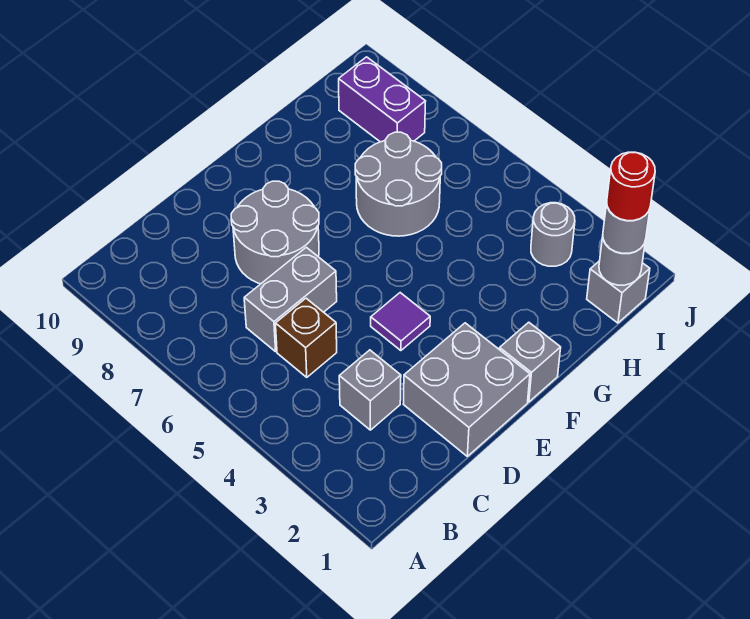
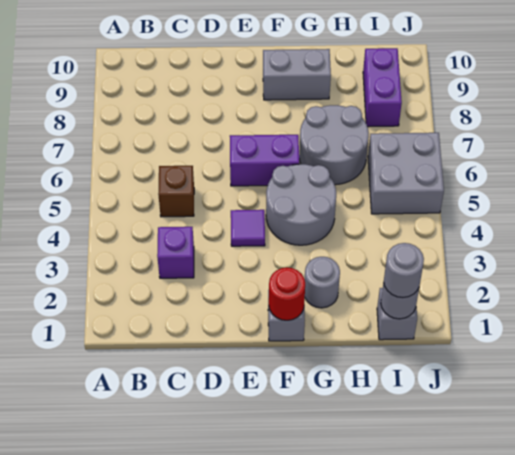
grey 1x1 brick [339,350,401,430] -> purple 1x1 brick [157,227,194,278]
grey 1x2 brick [244,247,337,352] -> grey 1x2 brick moved to [263,49,331,100]
grey 2x2 brick [403,323,530,456] -> grey 2x2 brick moved to [368,133,444,214]
grey 2x2 round brick [231,181,319,284] -> grey 2x2 round brick moved to [266,164,336,245]
none -> purple 1x2 brick [230,135,299,186]
red 1x1 round brick [607,152,655,221] -> red 1x1 round brick moved to [269,267,305,320]
grey 1x1 round brick [531,203,575,266] -> grey 1x1 round brick moved to [305,257,340,308]

